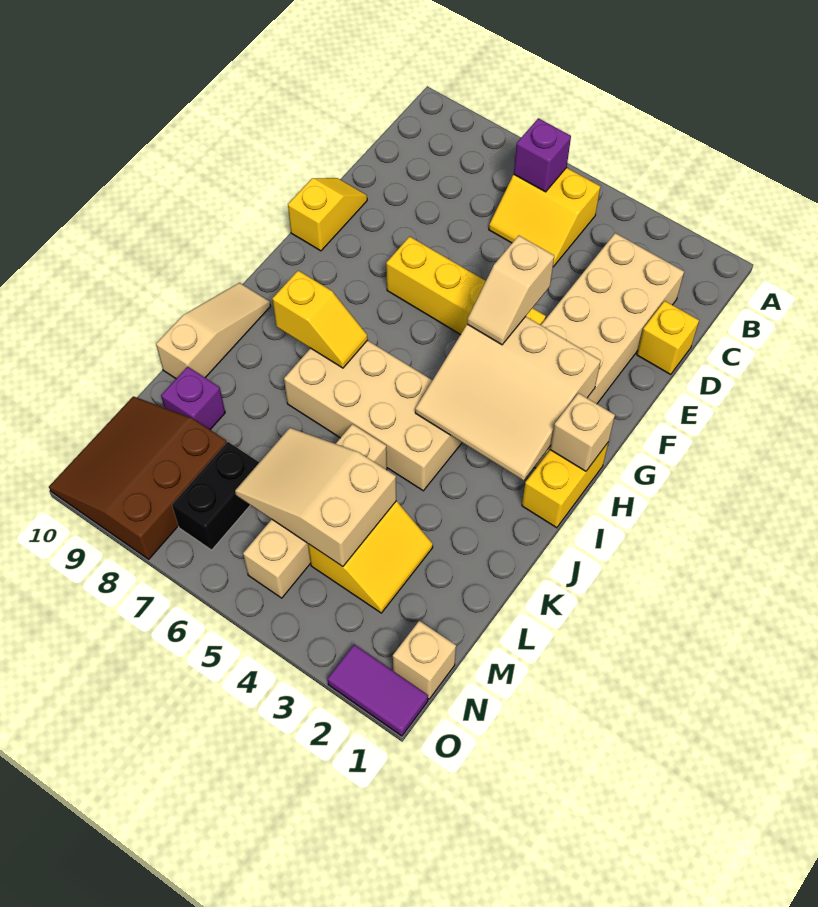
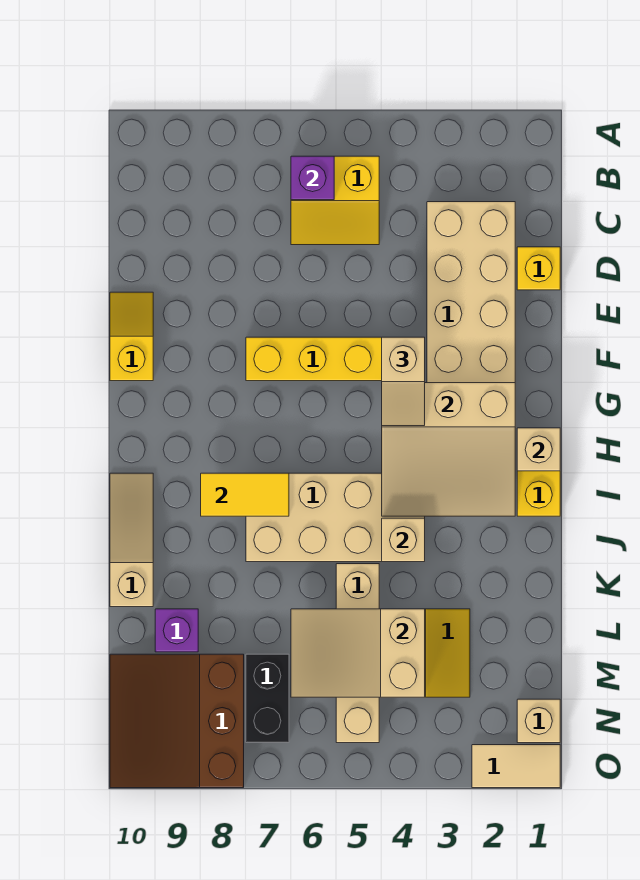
yellow 1x2 slope [272,271,368,368] -> yellow 1x2 tile [201,473,289,516]
none -> tan 1x1 brick [382,518,425,562]
purple 1x2 tile [328,645,428,736] -> tan 1x2 tile [472,745,560,788]

